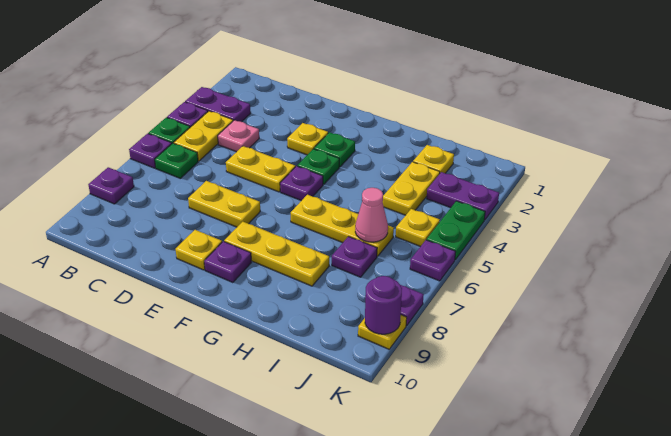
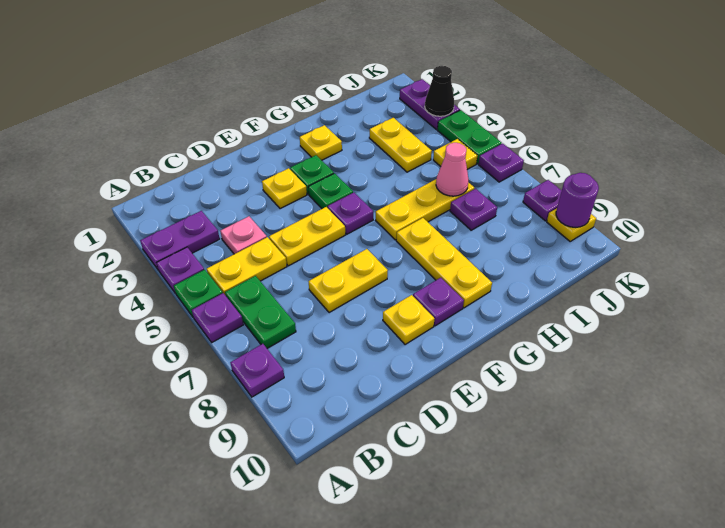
yellow 1x2 plate [174,111,233,161] -> yellow 1x2 plate turned to [207,237,287,296]
green 1x1 plate [155,143,198,178] -> green 1x2 plate [225,276,296,348]
yellow 1x3 plate [224,222,329,286] -> yellow 1x3 plate turned to [396,218,492,308]
yellow 1x1 plate [413,145,454,173] -> yellow 1x1 plate moved to [300,125,342,160]
purple 1x2 plate [427,172,499,220] -> purple 1x2 plate turned to [400,79,460,129]
none -> black 1x1 cone [425,66,454,116]

